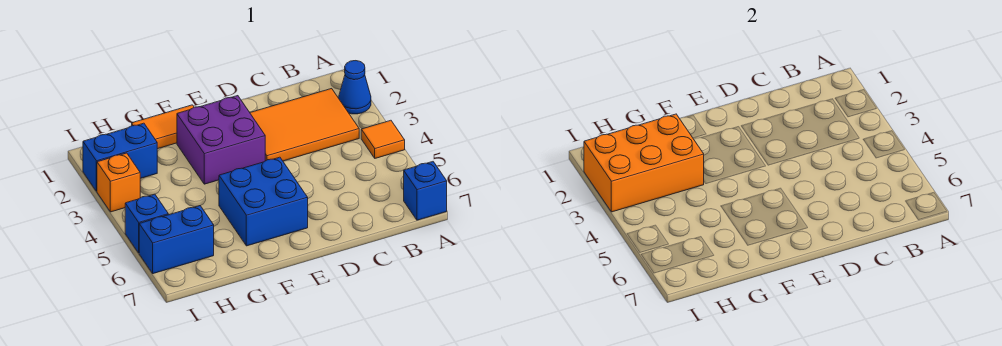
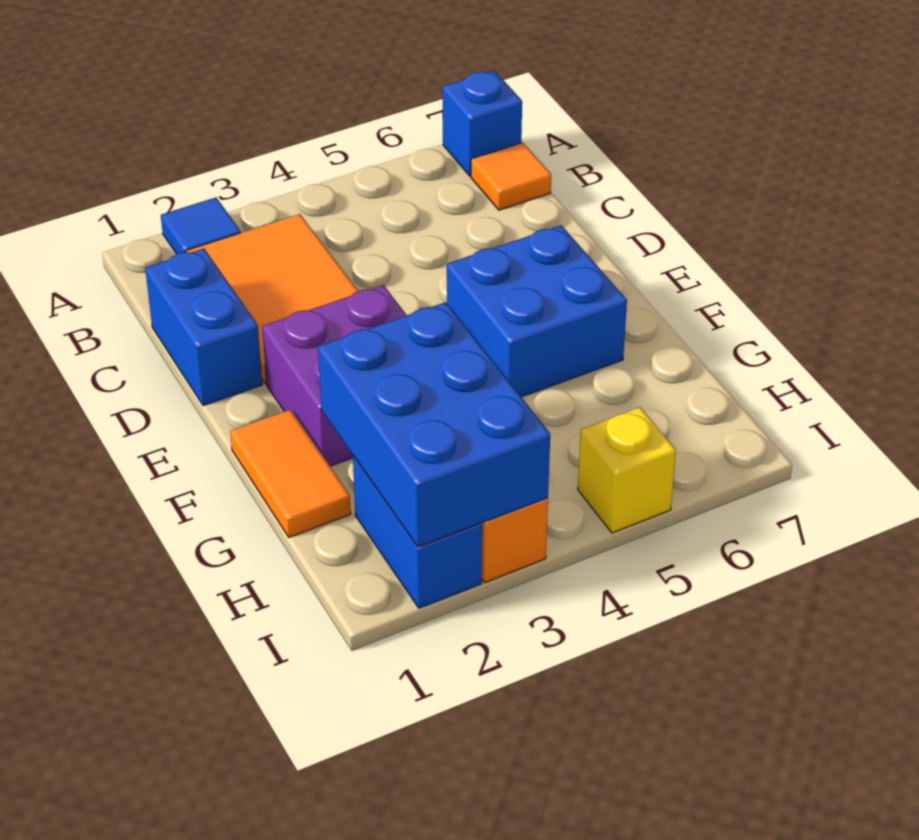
blue 1x1 cone [339,61,371,114] -> blue 1x1 tile [161,197,241,254]
orange 1x1 tile [361,120,405,158] -> orange 1x1 tile moved to [471,142,551,210]
orange 2x3 brick [584,114,704,212] -> blue 2x3 brick [318,302,550,547]
blue 1x2 brick [139,206,214,274] -> blue 1x2 brick moved to [145,249,262,406]
blue 1x1 brick [125,194,168,253] -> yellow 1x1 brick [578,407,676,533]

